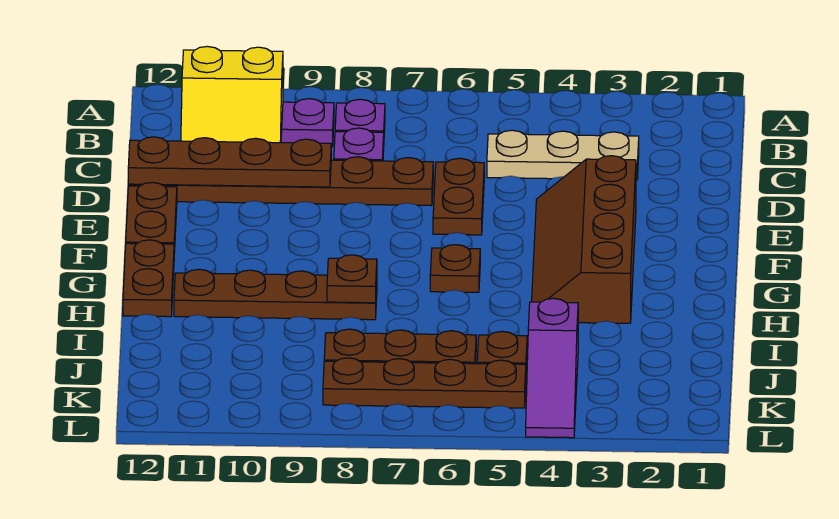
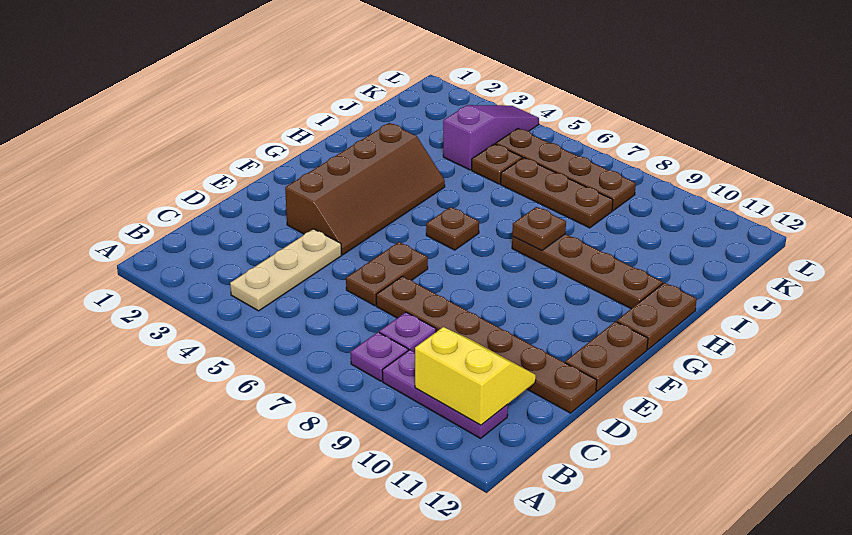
tan 1x3 plate [487,130,639,180] -> tan 1x3 plate turned to [230,229,342,311]
brown 1x4 plate [128,137,331,187] -> none

